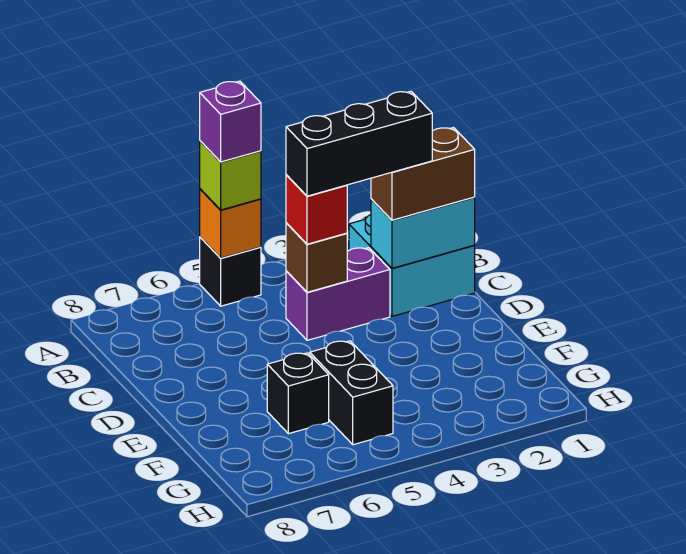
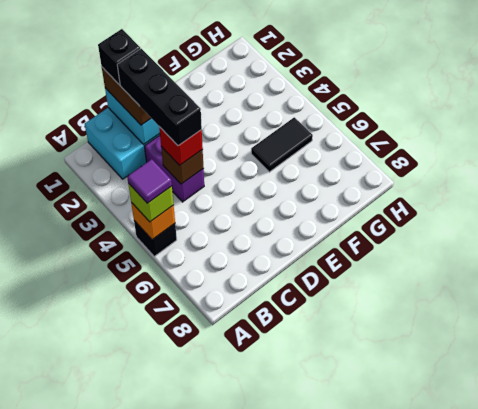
purple 1x1 brick [200,81,261,162] -> purple 1x1 tile [127,159,172,203]
black 1x2 brick [309,341,393,445] -> black 1x2 tile [251,117,313,172]
black 1x1 brick [267,353,329,434] -> black 1x1 brick moved to [98,29,140,85]

